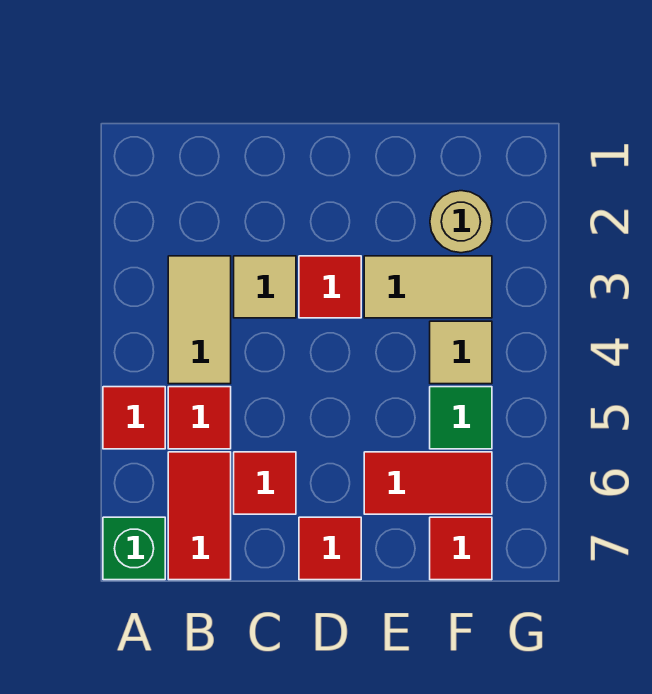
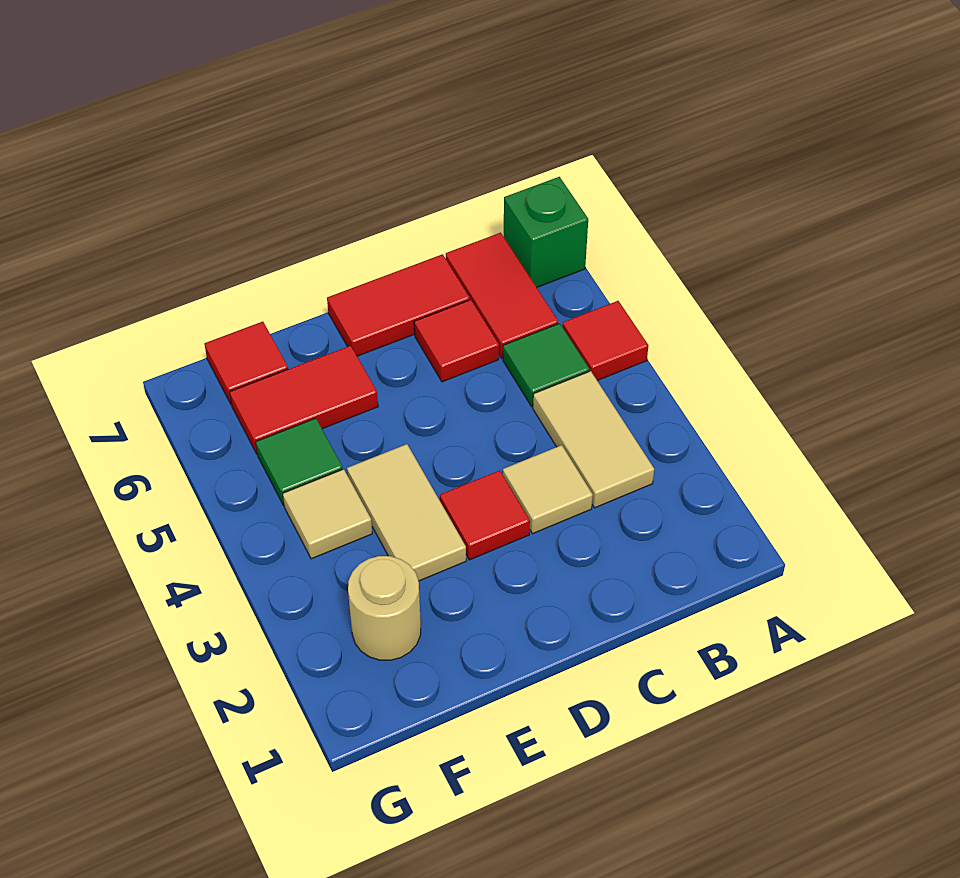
red 1x1 tile [168,387,231,449] -> green 1x1 tile [503,323,589,406]
red 1x1 tile [299,517,361,580] -> red 1x2 tile [327,254,470,356]
tan 1x2 tile [364,256,492,318] -> tan 1x2 tile turned to [347,444,466,581]

